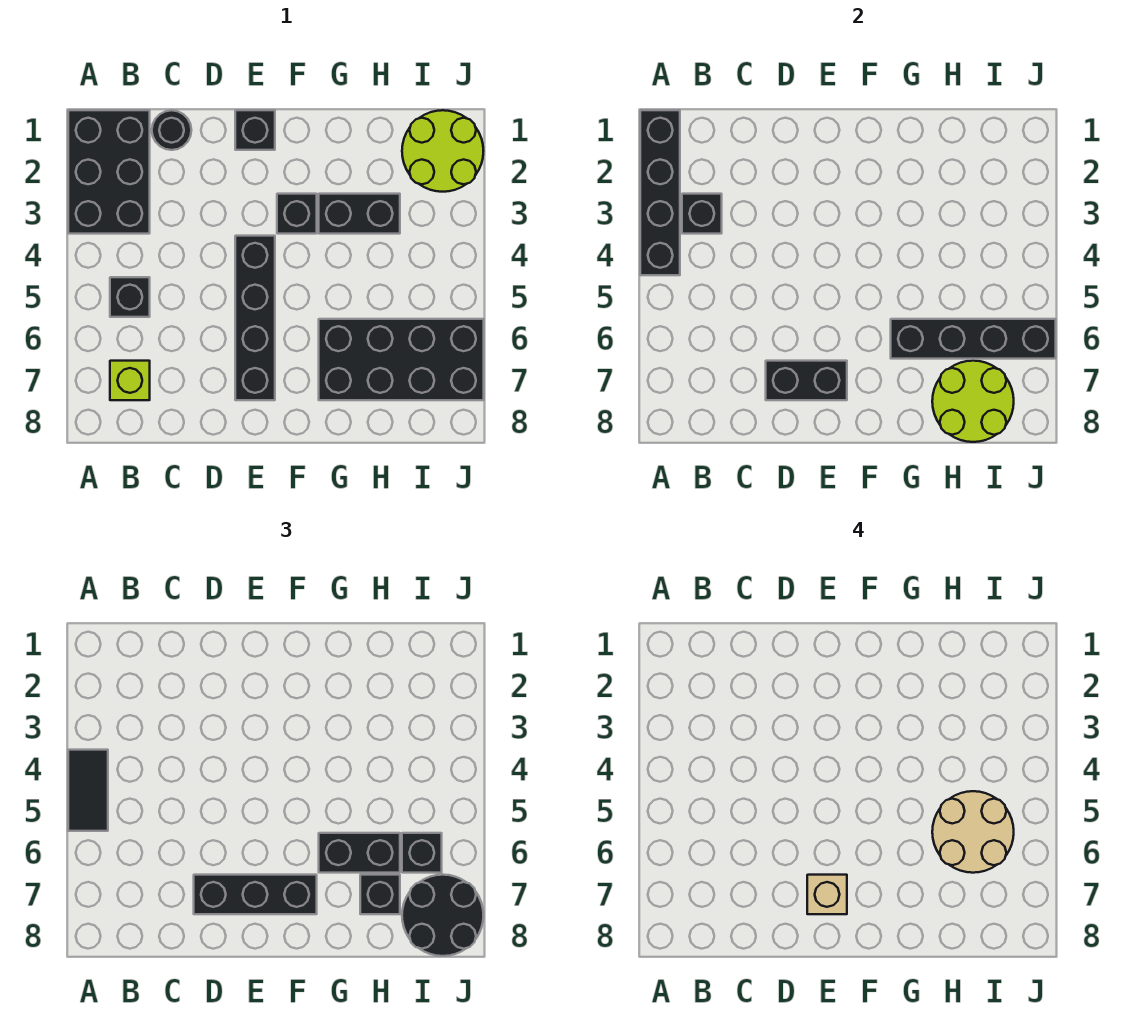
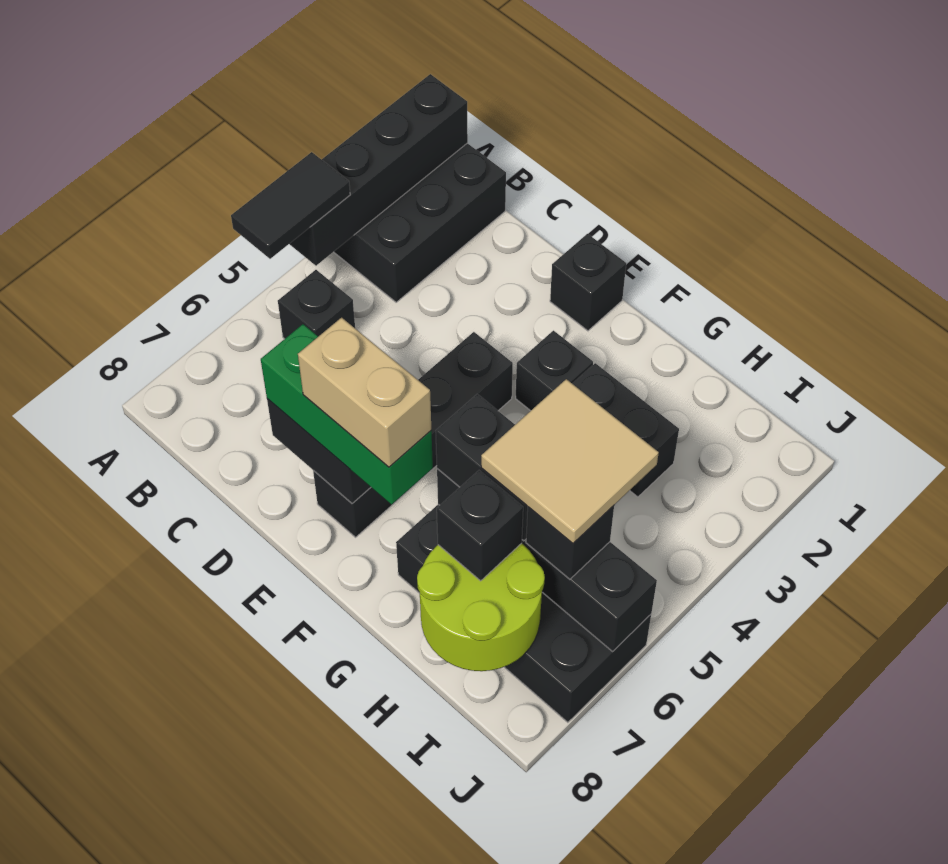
black 1x1 brick [682,194,722,234] -> none
lime 1x1 brick [110,361,150,400] -> none
black 1x1 round brick [152,110,191,150] -> none
black 1x3 brick [194,875,317,914] -> green 1x3 brick [261,324,433,504]
tan 1x1 brick [807,875,847,914] -> tan 1x2 brick [298,318,431,467]
tan 2x2 round brick [932,791,1014,873] -> tan 2x2 tile [481,379,659,543]
lime 2x2 round brick [402,110,483,192] -> none
black 2x2 round brick [402,875,483,956] -> none

